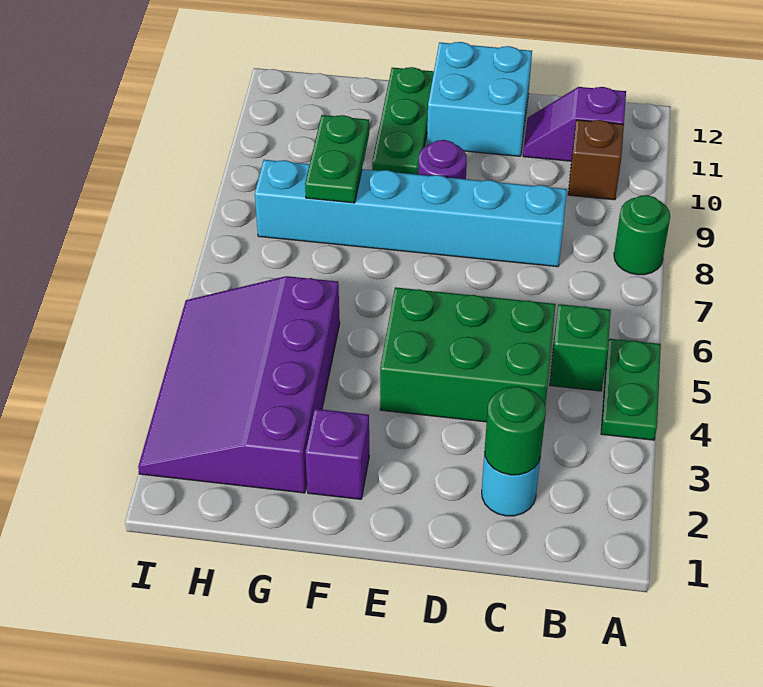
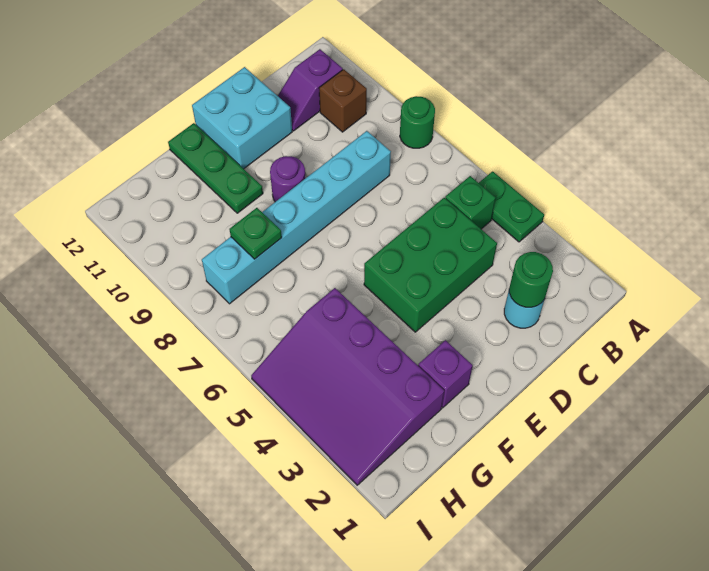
green 1x2 plate [305,115,369,203] -> green 1x1 plate [229,208,282,259]

